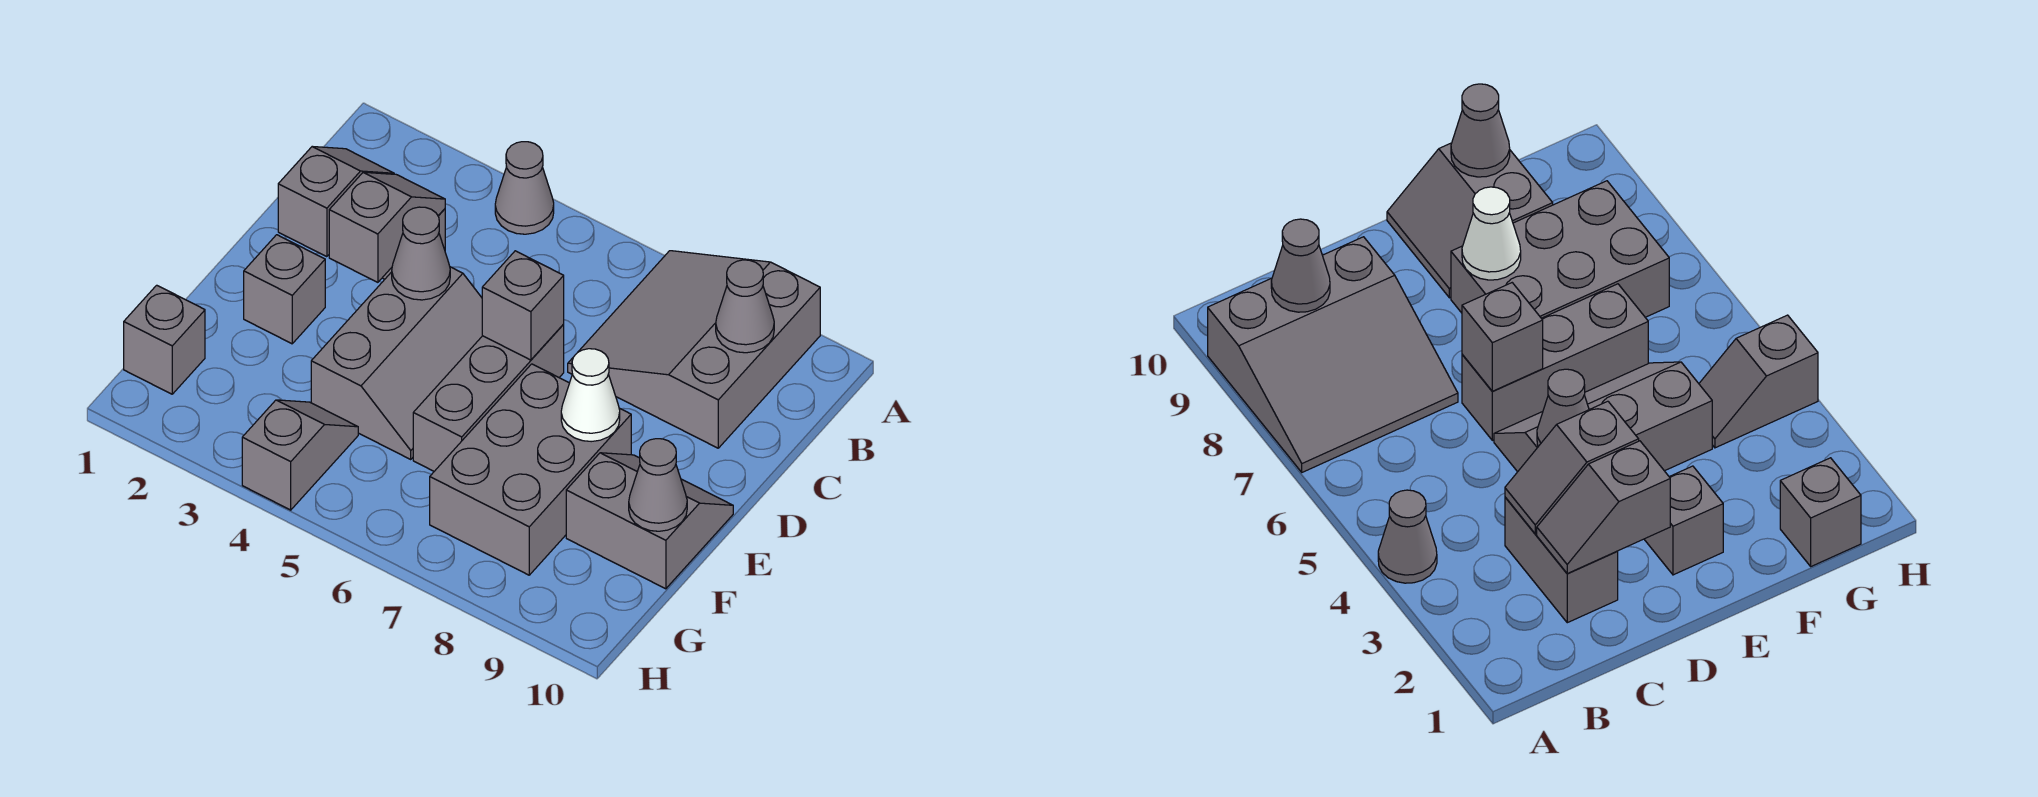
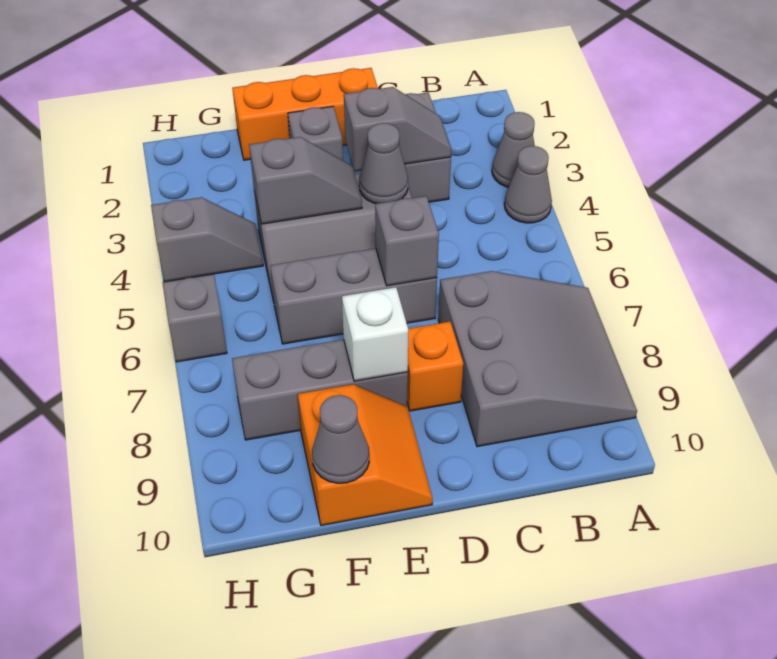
grey 3x3 slope [568,251,820,448] -> grey 3x3 slope turned to [438,271,637,447]
grey 1x1 cone [716,260,774,353] -> grey 1x1 cone moved to [492,112,535,187]
grey 1x2 slope [278,147,394,257] -> grey 1x2 slope moved to [249,137,362,224]
none -> orange 1x3 brick [232,68,378,160]
none -> orange 1x1 brick [407,322,463,411]
grey 2x3 brick [430,364,631,575] -> grey 1x3 brick [232,339,408,440]
white 1x1 cone [561,349,620,442] -> white 1x1 brick [342,287,408,381]
grey 2x2 slope [566,453,733,589] -> orange 2x2 slope [298,384,433,525]
grey 1x1 brick [124,285,205,394] -> grey 1x1 brick moved to [163,274,227,362]

